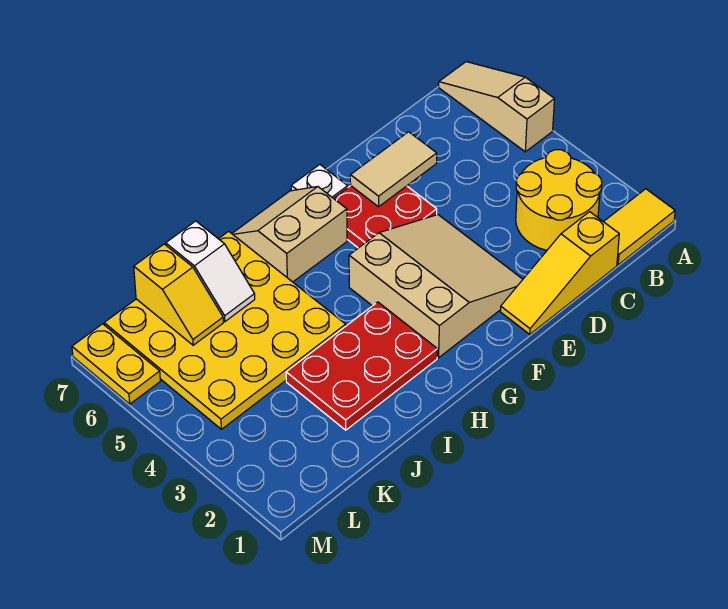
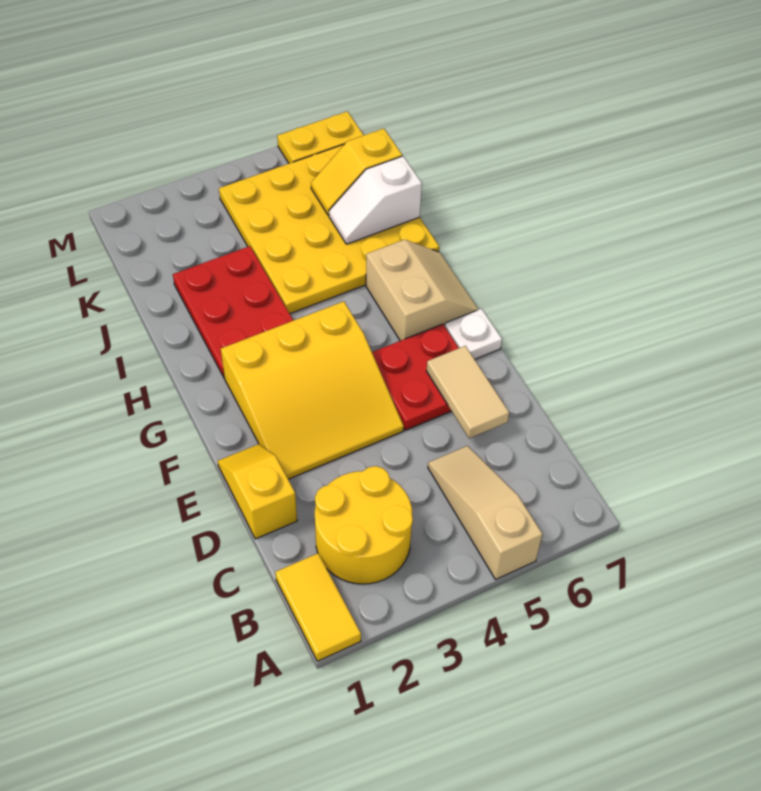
tan 1x3 slope [439,62,554,152] -> tan 1x3 slope turned to [428,446,542,579]
yellow 1x3 slope [500,212,619,334] -> yellow 1x2 slope [218,444,297,539]
tan 3x3 slope [349,215,523,358] -> yellow 3x3 slope [221,301,404,479]

